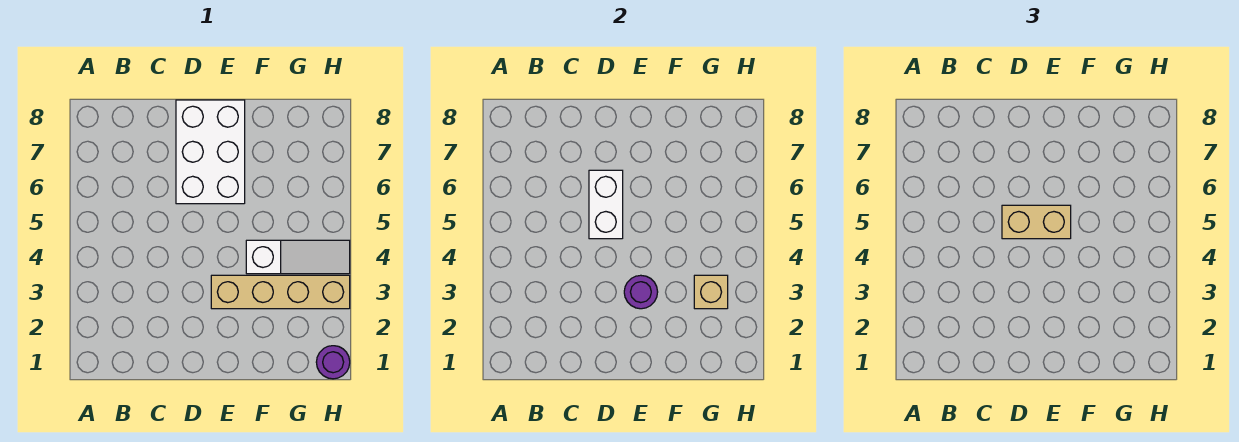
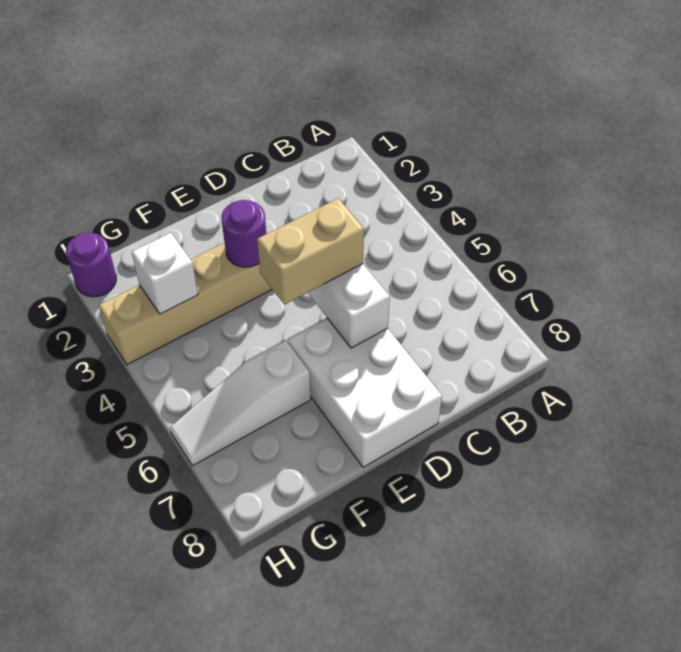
white 1x3 slope [246,240,350,274] -> white 1x3 slope moved to [170,340,311,466]
tan 1x1 brick [694,275,728,309] -> white 1x1 brick [132,233,198,314]

